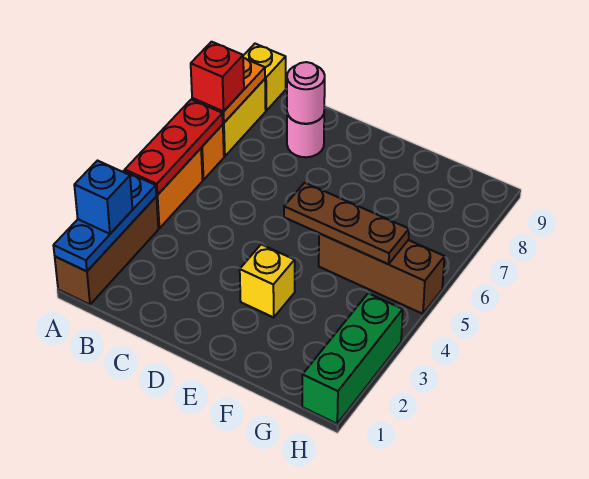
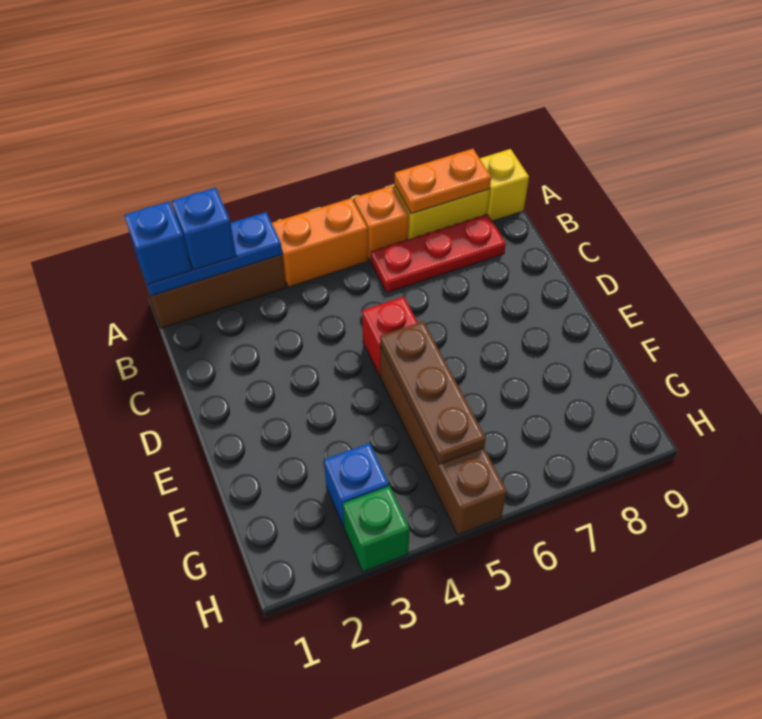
none -> blue 1x1 brick [125,202,191,284]
red 1x3 plate [125,99,223,195] -> red 1x3 plate moved to [371,214,506,293]
red 1x1 brick [191,42,244,112] -> red 1x1 brick moved to [362,297,418,376]
pink 1x1 round brick [287,113,324,157] -> none
pink 1x1 round brick [287,62,325,124] -> none
yellow 1x1 brick [240,245,295,317] -> none
brown 1x3 brick [319,233,445,314] -> brown 1x4 brick [380,347,507,535]
none -> blue 1x1 brick [324,443,389,527]
green 1x3 brick [302,293,403,424] -> green 1x1 brick [343,486,410,572]

